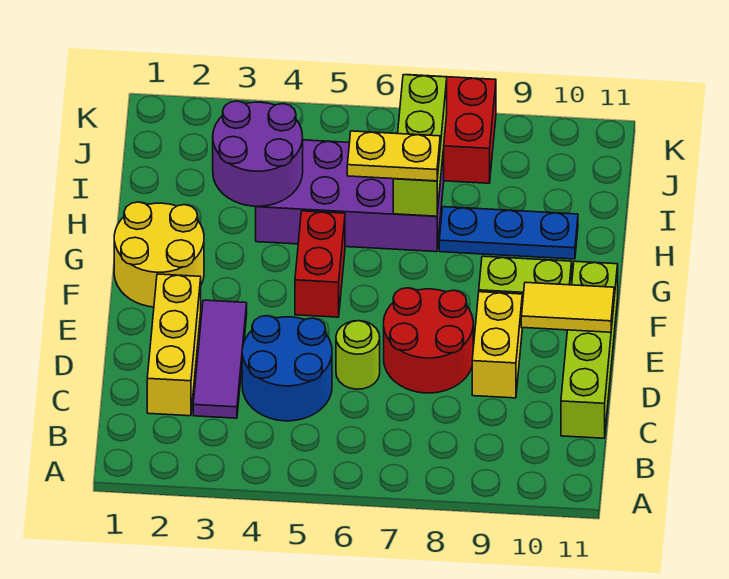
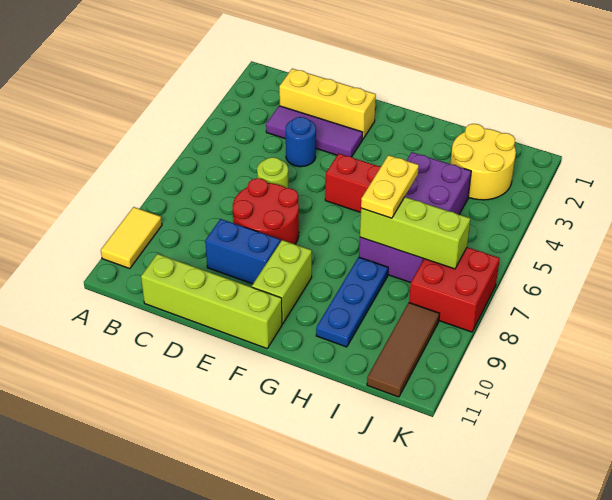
blue 2x2 round brick [242,316,332,421] -> blue 1x1 round brick [286,117,316,167]
yellow 1x2 brick [472,292,522,398] -> blue 1x2 brick [205,219,280,284]
yellow 1x2 tile [521,282,614,332] -> yellow 1x2 tile moved to [101,207,162,269]
yellow 2x2 round brick [114,202,204,307] -> yellow 2x2 round brick moved to [450,124,516,200]
purple 2x2 round brick [213,101,303,206] -> none
none -> brown 1x3 tile [367,303,440,397]

